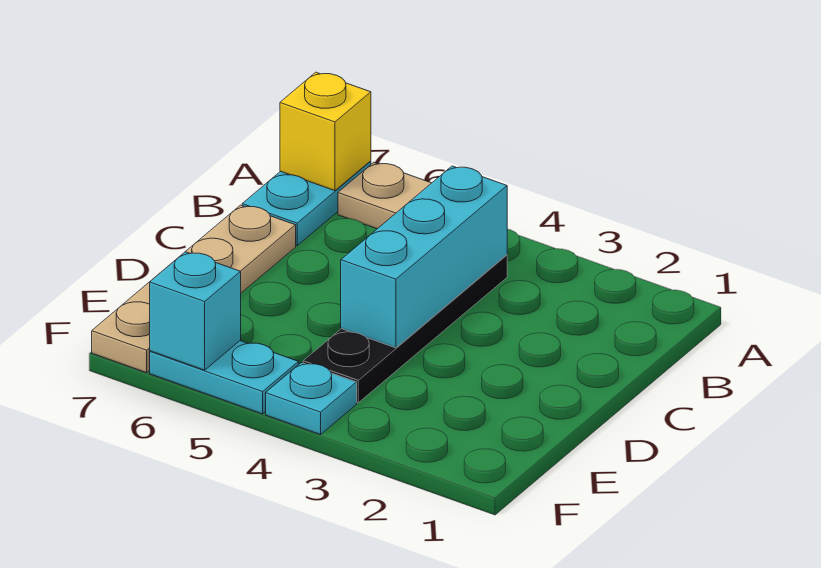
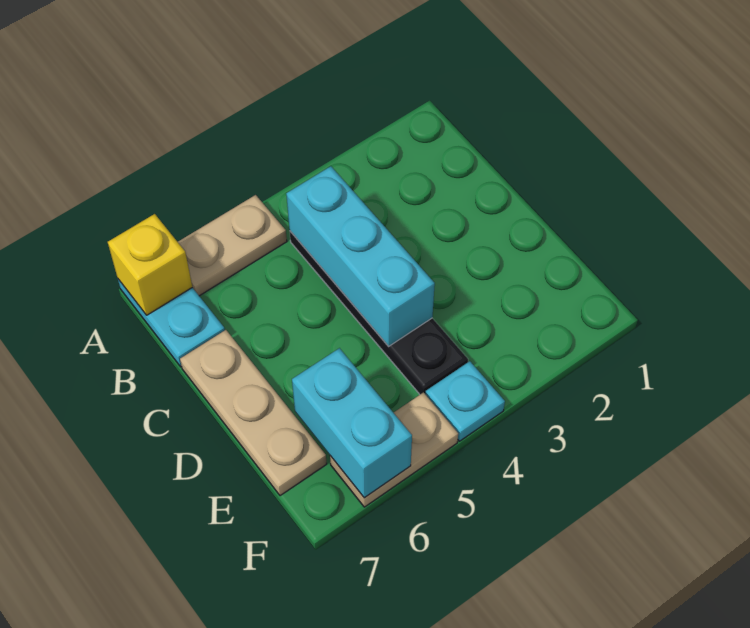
tan 1x4 plate [92,205,296,373] -> tan 1x3 plate [180,330,327,496]
cyan 1x2 plate [150,341,299,414] -> tan 1x2 plate [330,393,458,507]
cyan 1x1 brick [150,252,241,370] -> cyan 1x2 brick [292,348,412,498]

